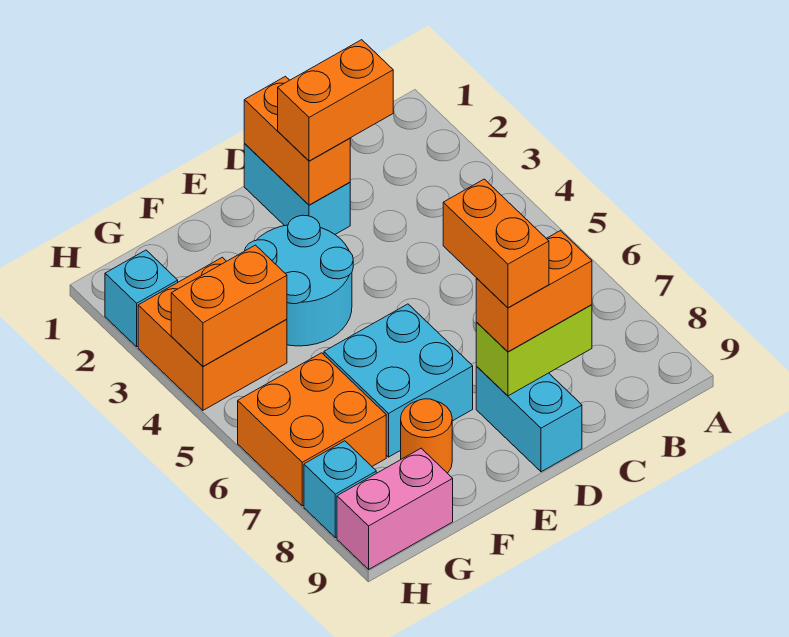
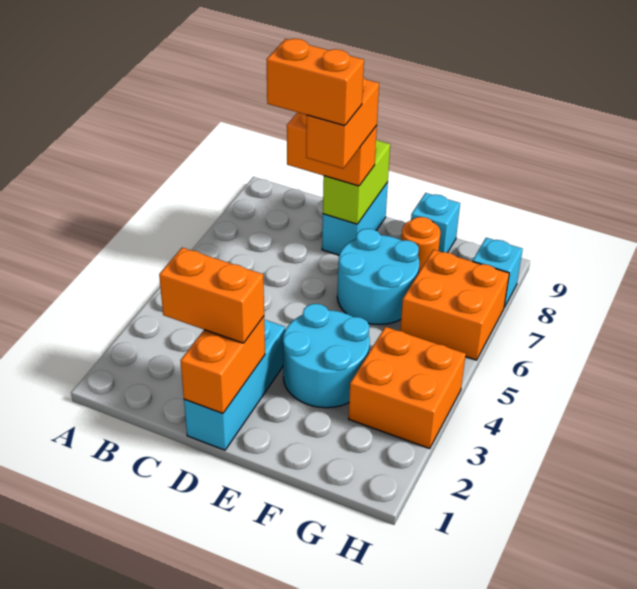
lime 1x2 brick [476,305,592,396] -> lime 1x2 brick turned to [323,140,390,224]
cyan 1x2 brick [244,144,350,234] -> cyan 1x3 brick [184,319,285,450]
cyan 2x2 brick [324,304,473,457] -> cyan 2x2 round brick [337,229,419,325]
orange 1x2 brick [171,245,287,366] -> orange 1x2 brick moved to [266,39,364,126]
pink 1x2 brick [337,448,453,569] -> none
cyan 1x1 brick [105,250,178,347] -> cyan 1x1 brick moved to [411,193,460,253]

